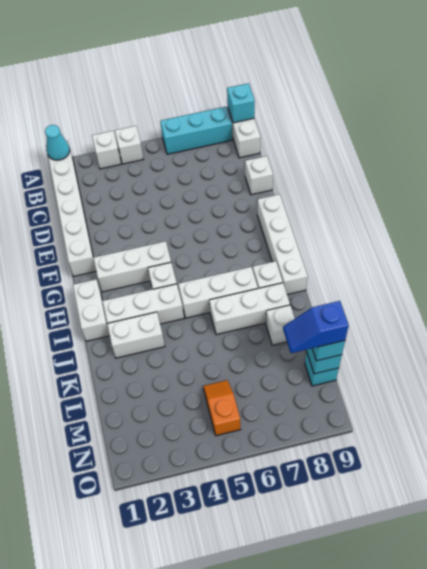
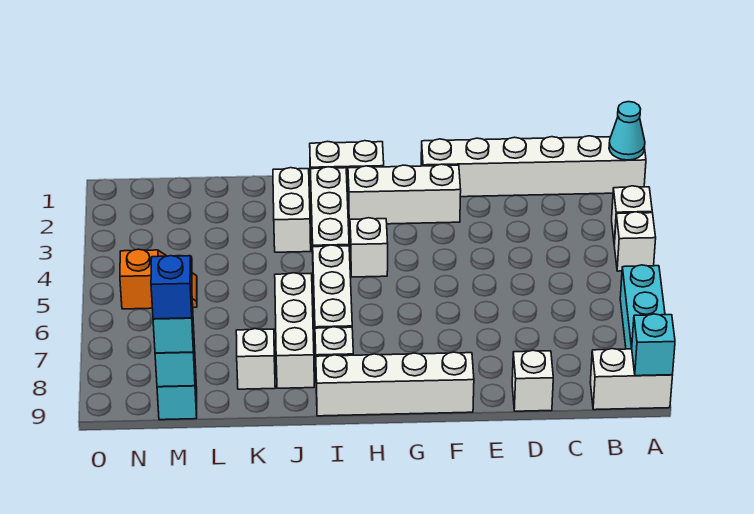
white 1x3 brick [93,241,171,292] -> white 1x3 brick turned to [348,164,461,224]

